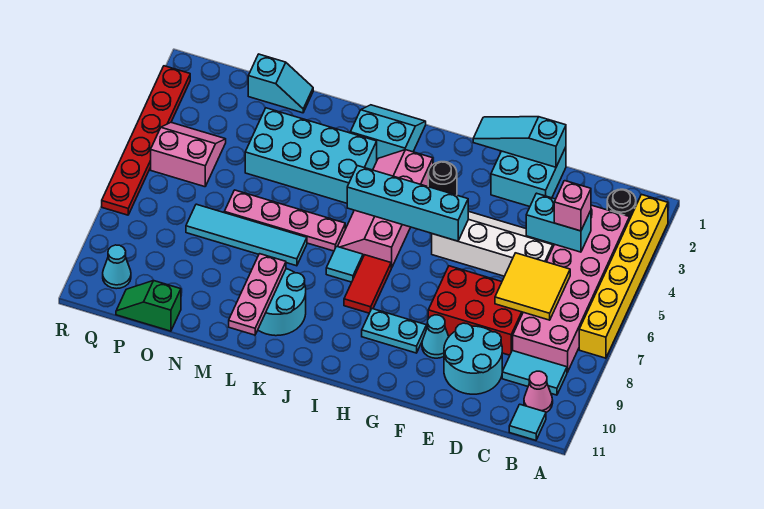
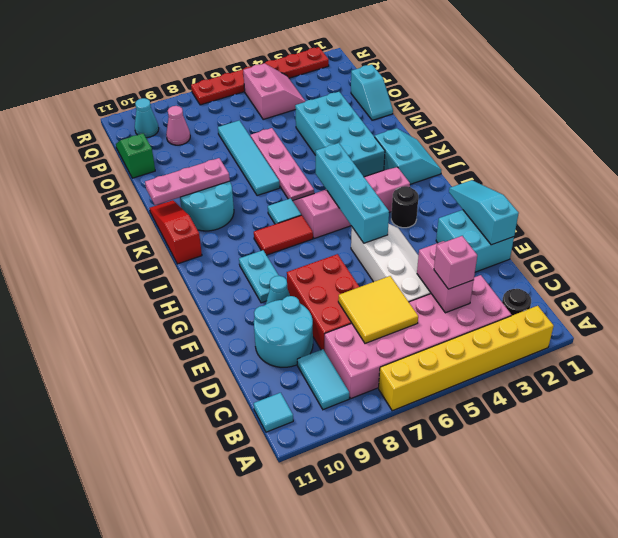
pink 1x1 cone [524,371,553,412] -> pink 1x1 cone moved to [166,106,190,145]
cyan 1x2 brick [526,193,591,252] -> pink 1x2 brick [417,241,474,313]
none -> red 1x3 slope [149,200,202,264]

